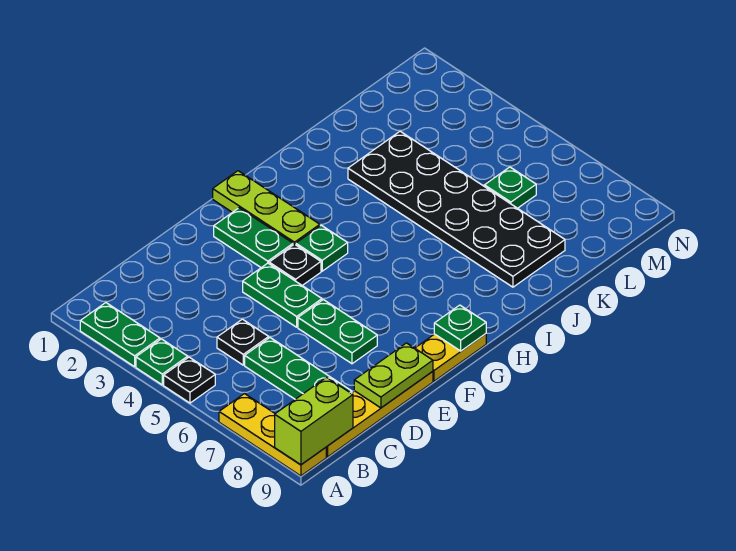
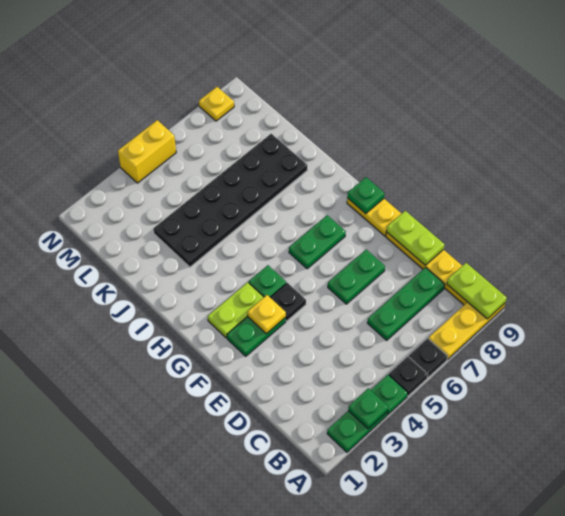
lime 1x2 brick [275,377,353,465] -> lime 1x2 plate [447,263,507,319]
black 1x1 plate [217,319,269,365] -> black 1x1 plate moved to [409,338,448,377]
green 1x2 plate [243,263,322,327] -> green 1x2 plate moved to [289,215,346,269]
none -> yellow 1x1 plate [247,295,286,334]
lime 1x3 plate [213,171,320,245] -> lime 1x2 plate [208,282,264,338]
green 1x1 plate [484,167,536,208] -> green 1x1 plate moved to [348,388,388,429]
none -> yellow 1x2 brick [118,120,176,183]
none -> yellow 1x1 plate [199,87,234,121]

